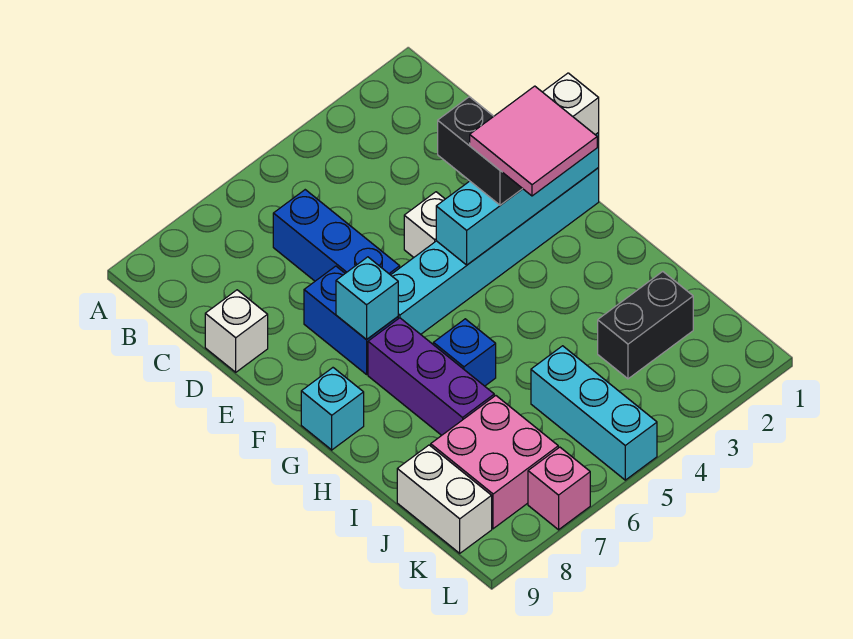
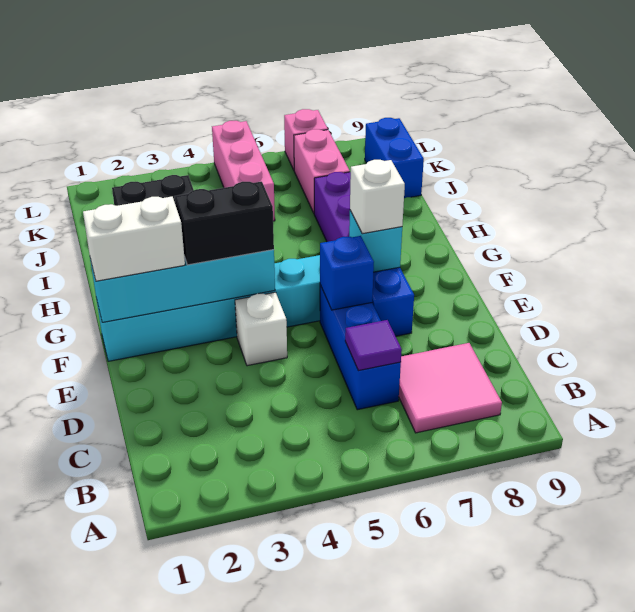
none -> purple 1x1 tile [345,320,402,371]
white 1x1 brick [205,290,268,372] -> white 1x1 brick moved to [350,160,405,234]
black 1x2 brick [438,97,522,205] -> black 1x2 brick turned to [175,182,274,265]
pink 2x2 tile [470,86,597,196] -> pink 2x2 tile moved to [399,343,502,433]
cyan 1x1 brick [301,368,364,450] -> none
blue 1x1 brick [433,319,496,386] -> blue 1x1 brick moved to [320,236,374,310]
cyan 1x3 brick [531,346,657,480] -> pink 1x3 brick [212,121,275,221]
pink 2x2 brick [431,396,558,529] -> pink 1x2 brick [294,129,350,213]
white 1x2 brick [397,445,492,553] -> blue 1x2 brick [365,118,424,198]

